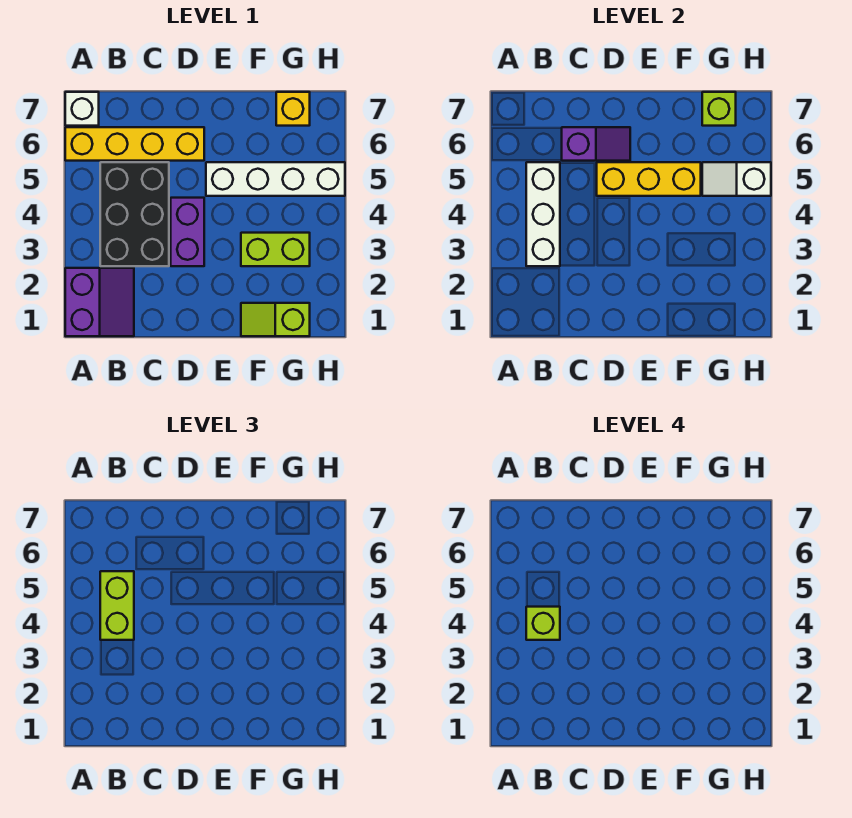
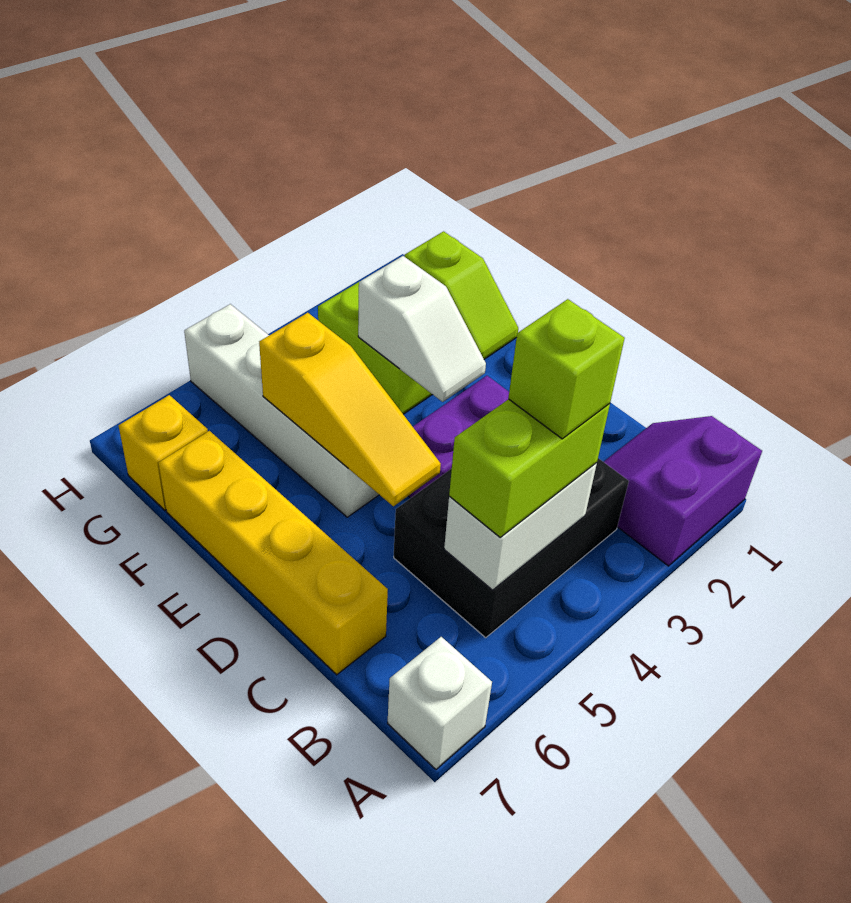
yellow 1x4 brick [65,127,204,161] -> yellow 1x4 brick moved to [158,431,388,675]
white 1x3 brick [526,162,560,266] -> white 1x2 brick [444,463,597,590]
purple 1x2 slope [562,127,630,161] -> none
yellow 1x3 brick [597,162,701,196] -> yellow 1x3 slope [259,313,441,506]
white 1x2 slope [702,162,771,196] -> white 1x2 slope moved to [358,256,486,402]
lime 1x1 brick [702,92,736,126] -> none

